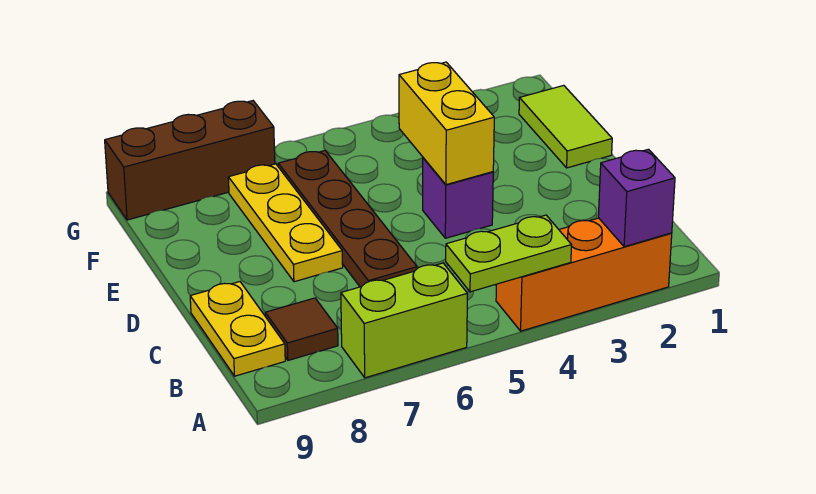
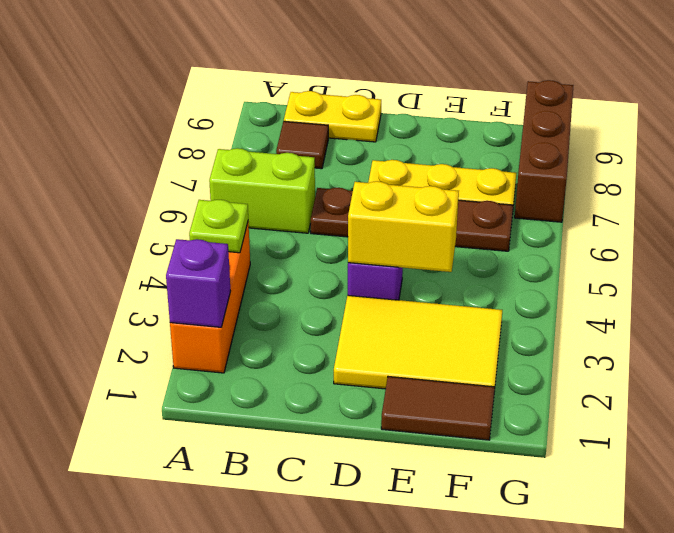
lime 1x2 plate [446,215,572,292] -> lime 1x1 plate [189,200,248,253]
lime 1x2 brick [341,263,467,378] -> lime 1x2 brick turned to [209,148,315,233]
none -> yellow 2x3 tile [334,295,502,391]
lime 1x2 tile [519,85,612,168] -> brown 1x2 tile [381,377,495,440]

